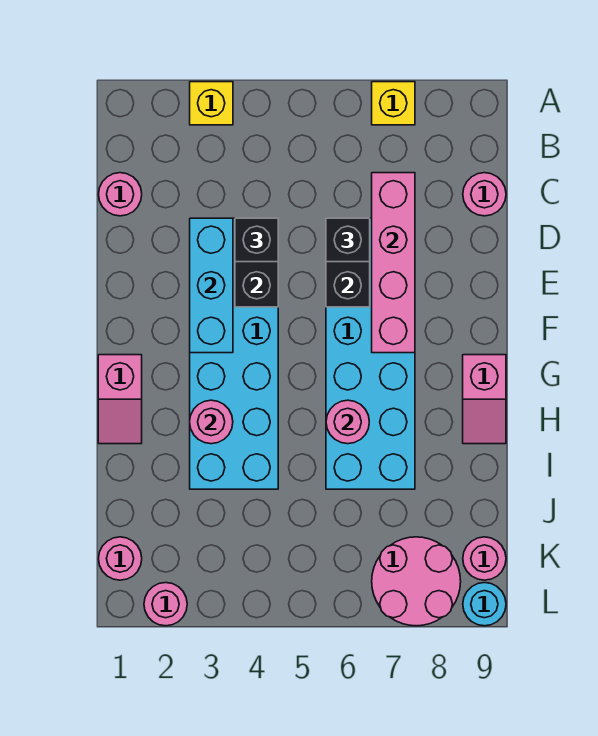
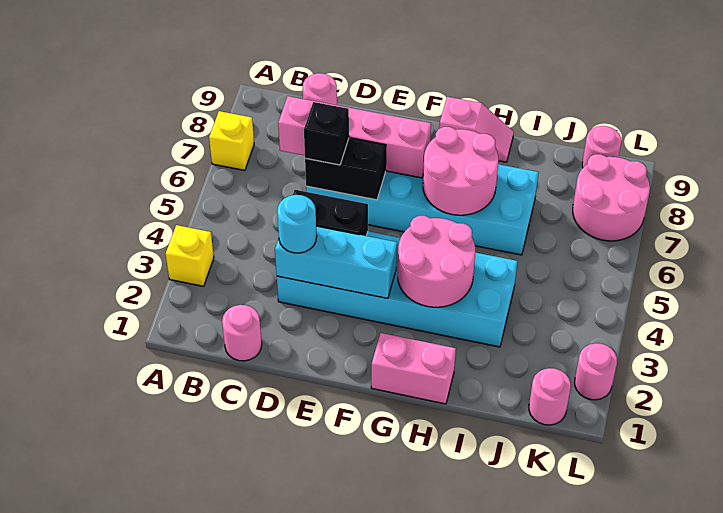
black 1x1 brick [235,218,278,262] -> none
pink 1x2 slope [98,355,142,444] -> pink 1x2 brick [371,333,456,404]
pink 1x1 round brick [190,400,233,444] -> pink 2x2 round brick [398,216,475,307]
pink 1x1 round brick [326,400,369,444] -> pink 2x2 round brick [423,127,499,215]
cyan 1x1 round brick [463,583,506,626] -> cyan 1x1 round brick moved to [277,195,317,253]

